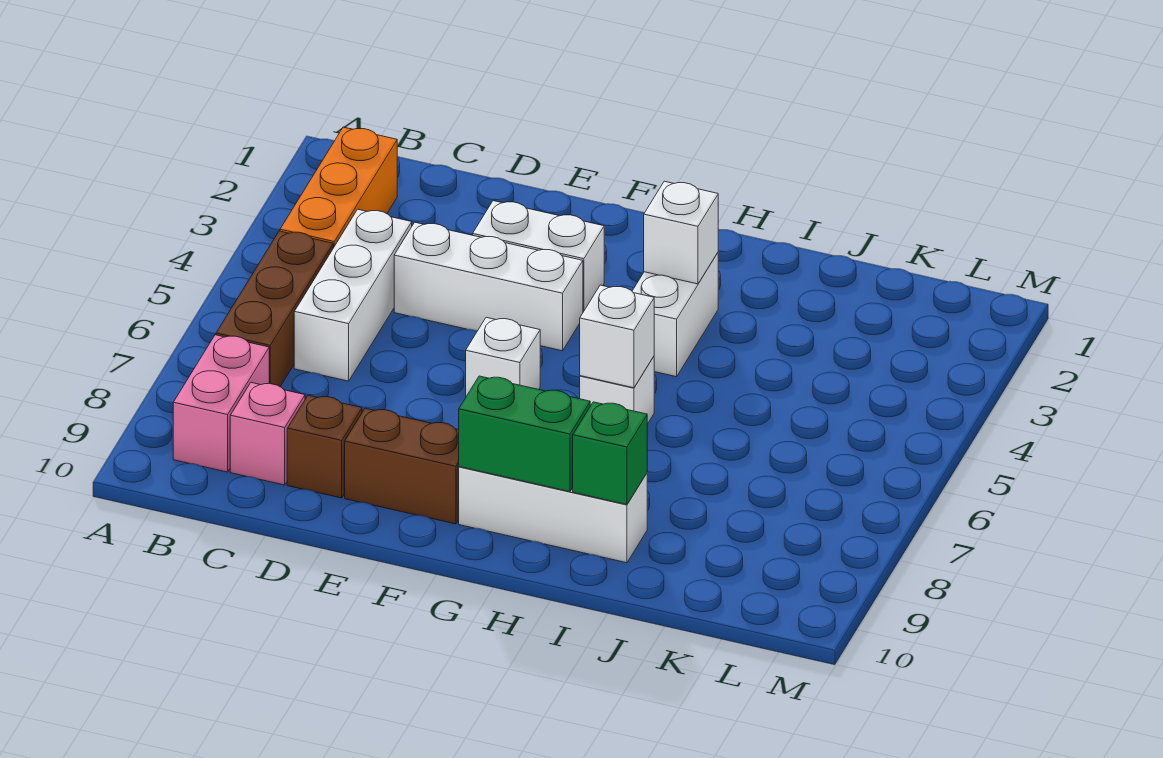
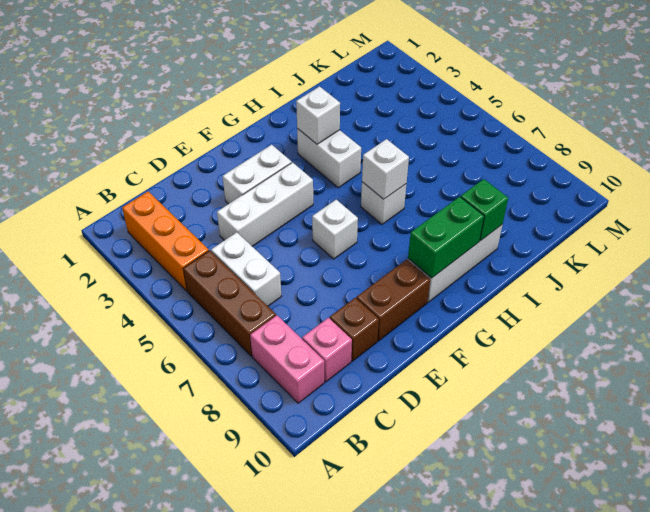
white 1x3 brick [294,209,412,381] -> white 1x2 brick [211,232,282,306]

